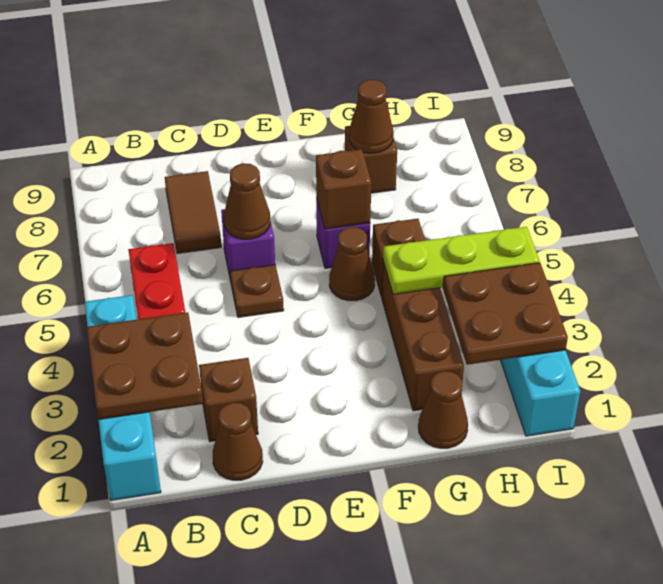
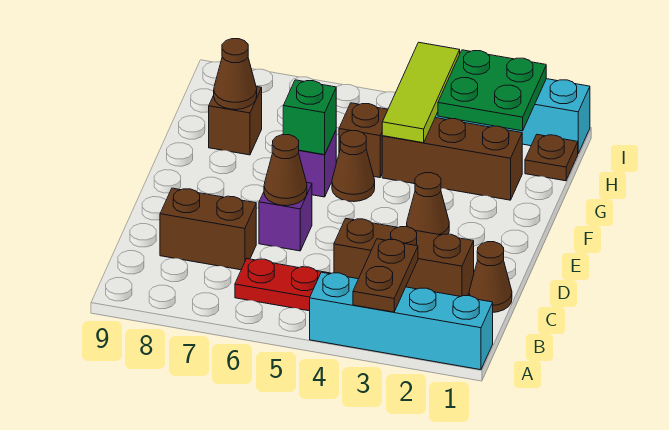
brown 2x2 plate [87,312,203,419] -> brown 1x2 plate [353,239,418,312]
brown 1x1 brick [199,358,258,442] -> brown 1x3 brick [334,219,474,297]
brown 1x2 tile [165,171,221,254] -> brown 1x2 brick [160,188,256,270]
brown 1x1 plate [230,265,284,317] -> brown 1x1 plate moved to [525,135,578,181]
brown 1x1 brick [316,149,371,229] -> green 1x1 brick [283,80,336,155]
brown 1x1 cone [418,371,468,448] -> brown 1x1 cone moved to [407,173,449,235]
lime 1x3 plate [383,227,540,294] -> lime 1x3 tile [382,42,460,143]
brown 2x2 plate [443,263,568,365] -> green 2x2 plate [438,50,546,131]

